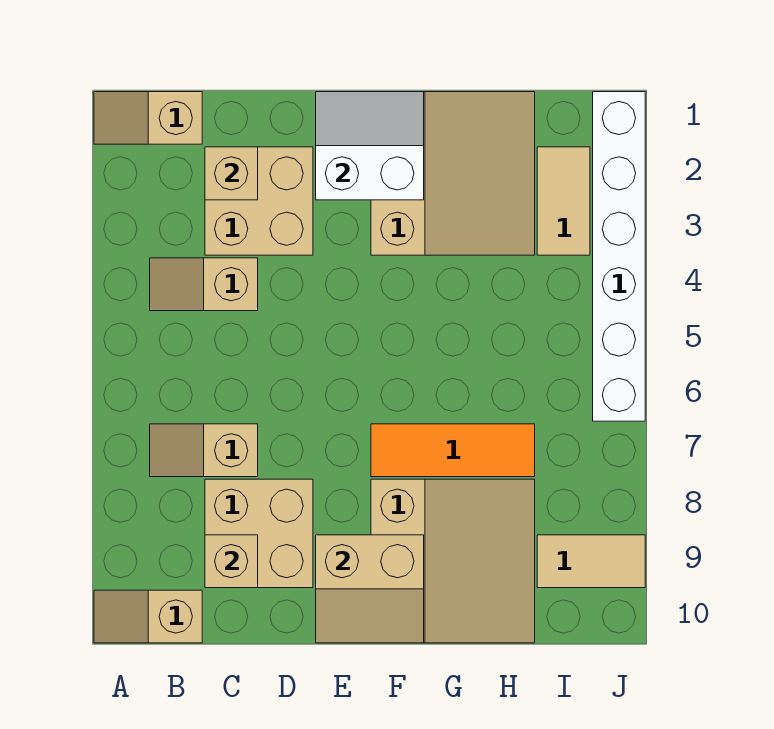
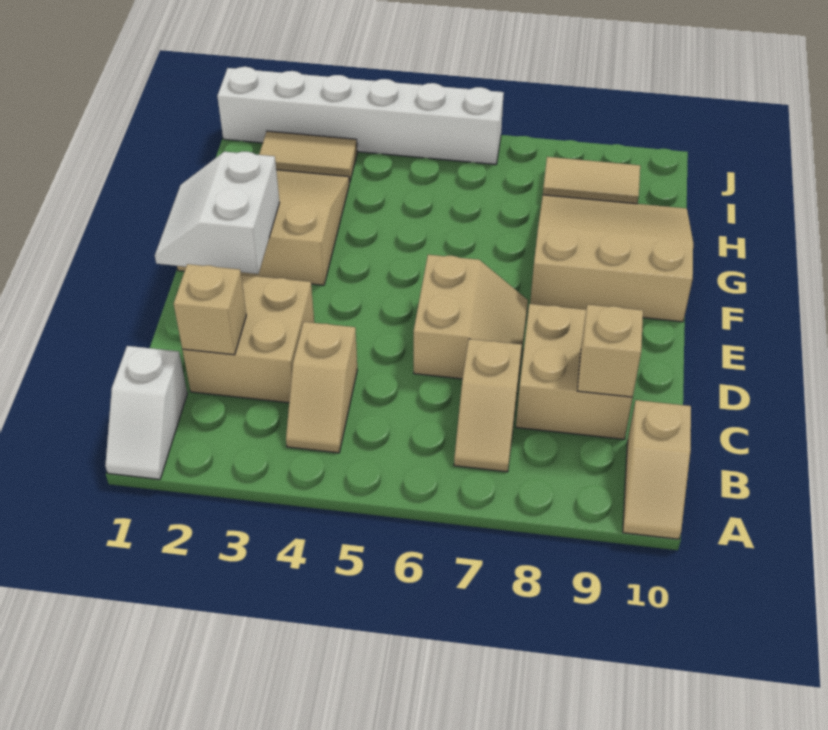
tan 1x2 slope [94,92,202,144] -> white 1x2 slope [105,346,187,479]
tan 2x2 slope [316,535,424,643] -> tan 2x2 slope moved to [414,255,528,379]
orange 1x3 tile [371,424,535,477] -> none
tan 1x2 tile [537,535,645,588] -> tan 1x2 tile turned to [543,157,640,204]

